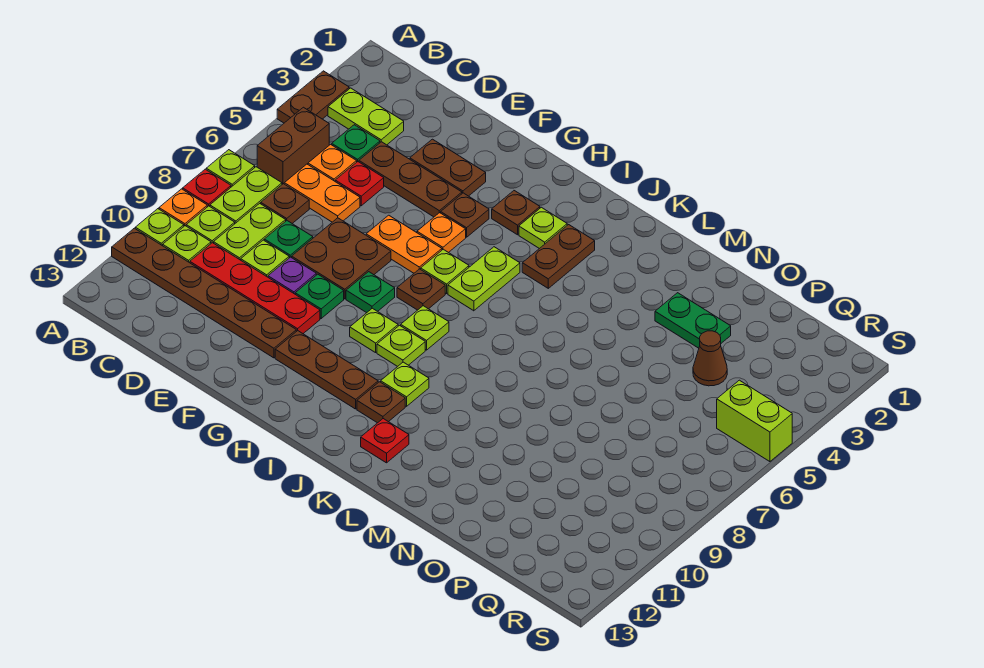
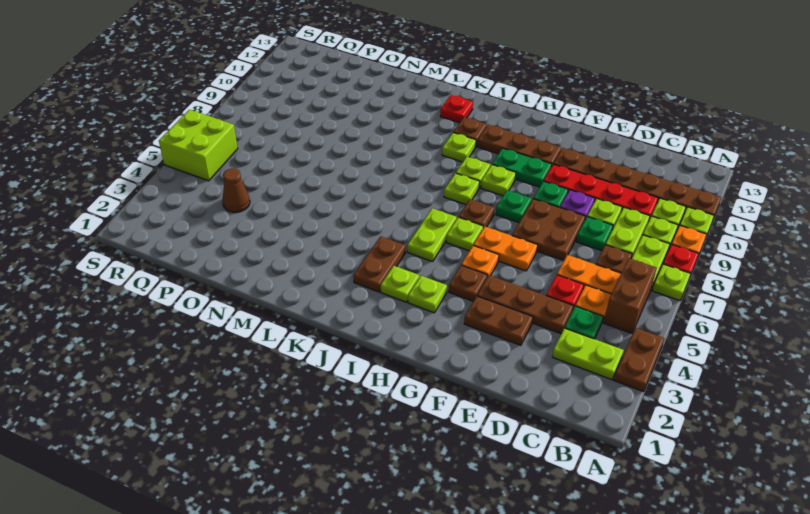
brown 1x1 plate [492,191,540,235] -> lime 1x1 plate [408,276,447,313]
green 1x2 plate [655,293,731,348] -> green 1x2 plate moved to [492,148,552,187]
lime 1x2 brick [717,380,792,462] -> lime 2x2 brick [159,110,238,181]

